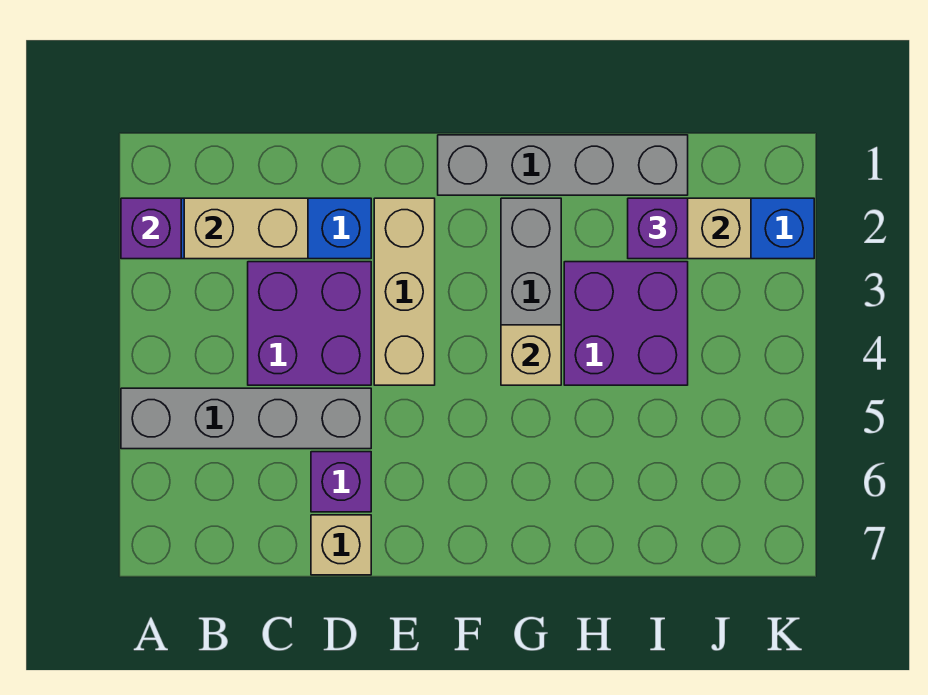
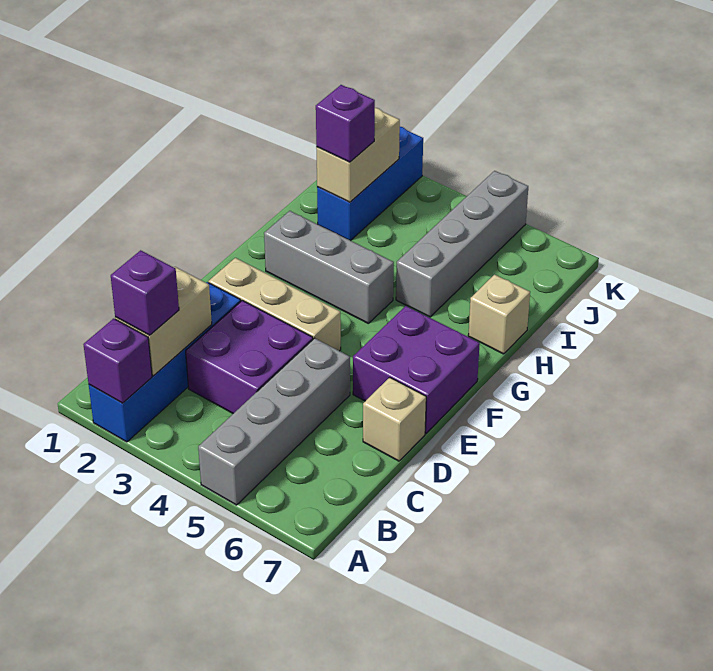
purple 1x1 brick [311,452,371,512] -> purple 1x1 brick moved to [111,250,179,335]
grey 1x4 brick [438,135,688,195] -> grey 1x4 brick moved to [396,171,528,317]
tan 1x1 brick [501,325,561,385] -> tan 1x1 brick moved to [468,275,530,354]
purple 2x2 brick [564,262,688,385] -> purple 2x2 brick moved to [353,306,480,433]

